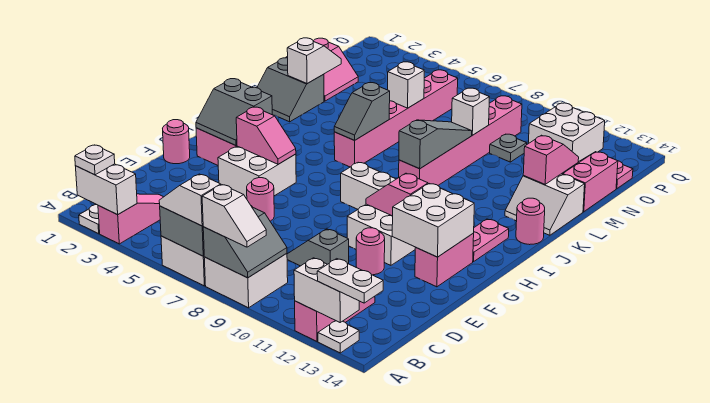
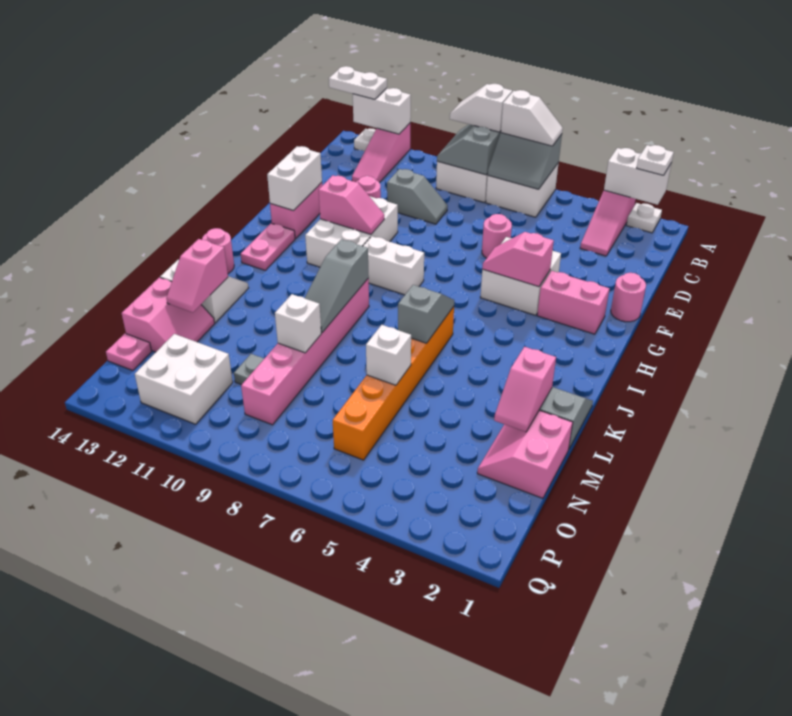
white 2x2 brick [392,184,474,257] -> white 1x2 brick [267,146,322,211]
grey 2x2 slope [196,79,272,146] -> none
pink 1x6 brick [334,70,458,167] -> orange 1x6 brick [333,307,454,460]
white 1x2 slope [287,38,341,84] -> pink 1x2 slope [494,347,556,432]

